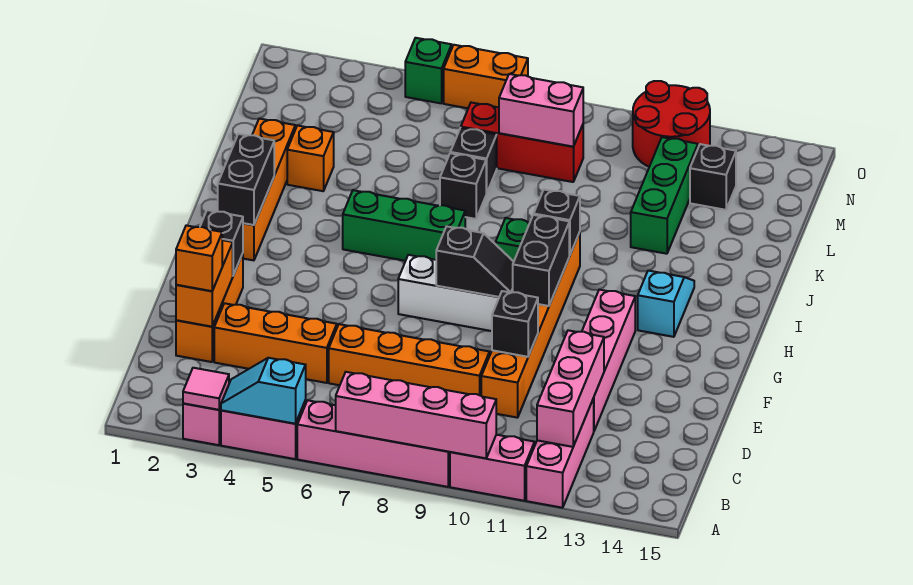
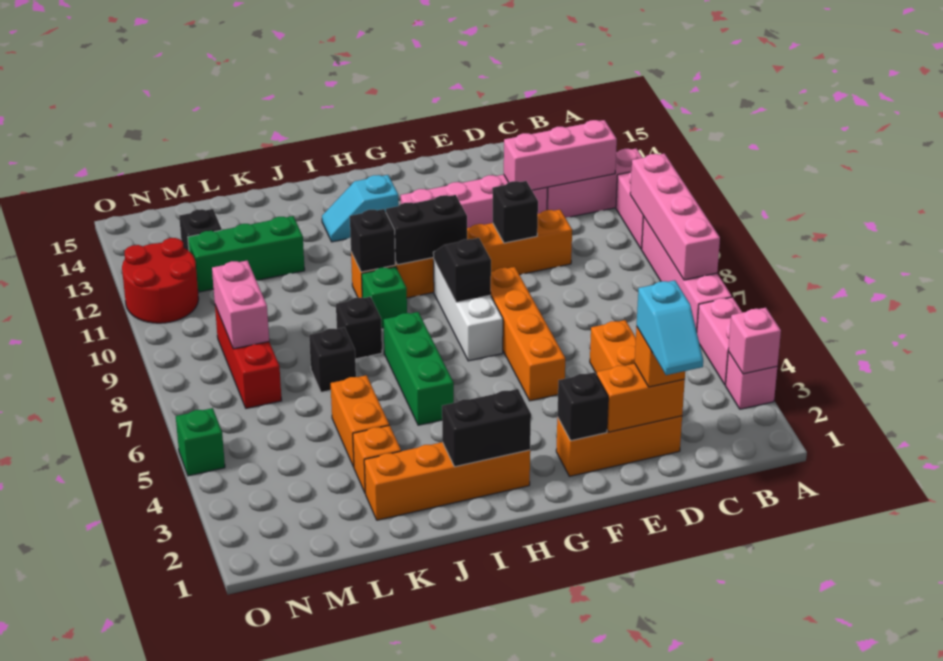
pink 1x1 tile [183,368,229,410] -> pink 1x1 brick [728,308,781,374]
cyan 1x2 slope [221,358,306,424] -> cyan 1x2 slope moved to [637,280,703,375]
orange 1x4 brick [329,324,490,396] -> orange 1x4 brick moved to [491,267,565,401]
black 1x1 brick [450,128,497,193] -> black 1x1 brick moved to [336,297,382,359]
orange 1x2 brick [444,45,528,108] -> orange 1x2 brick moved to [331,375,389,467]

